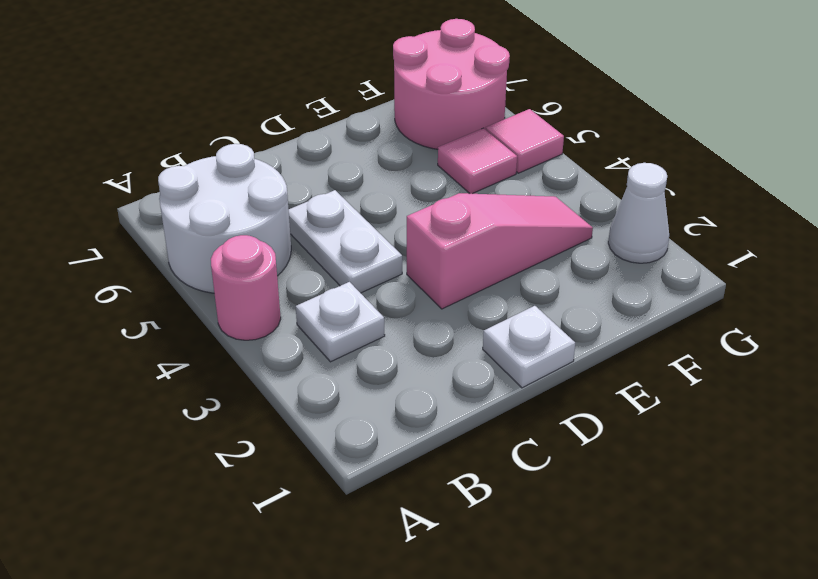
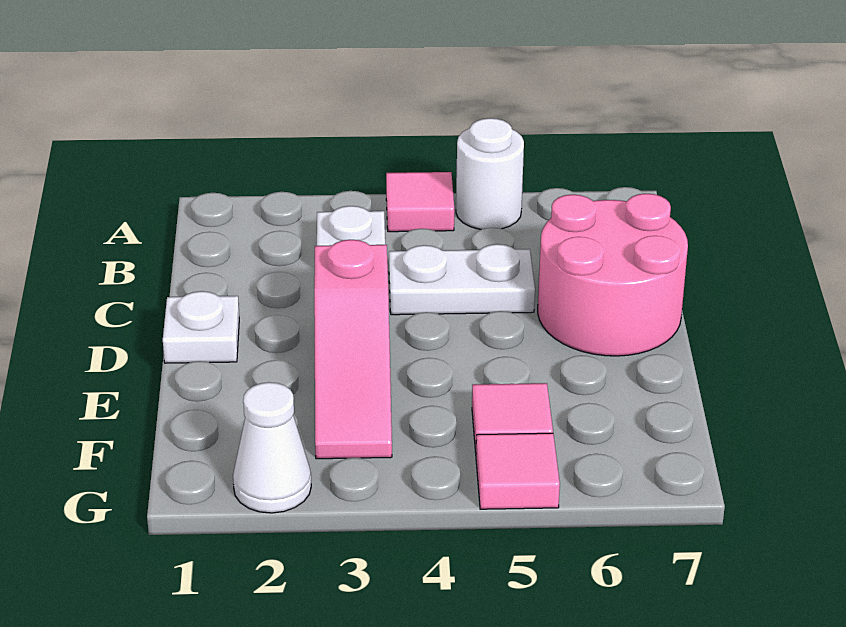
pink 1x1 round brick [211,235,281,340] -> pink 1x1 tile [386,172,454,232]
white 2x2 round brick [158,144,291,293] -> white 1x1 round brick [456,118,524,229]
pink 2x2 round brick [393,19,510,149] -> pink 2x2 round brick moved to [538,194,688,356]

